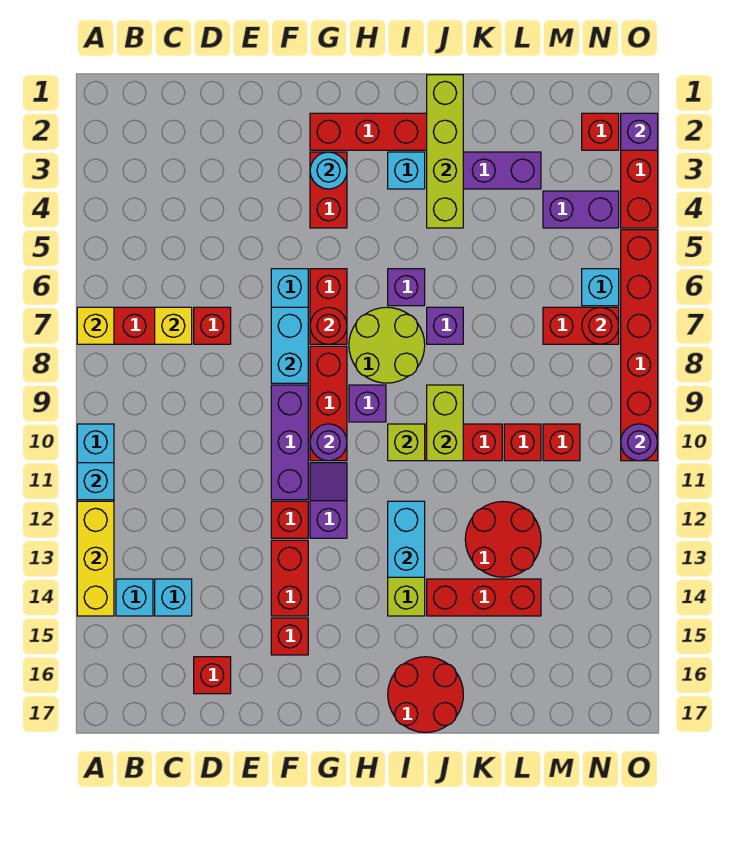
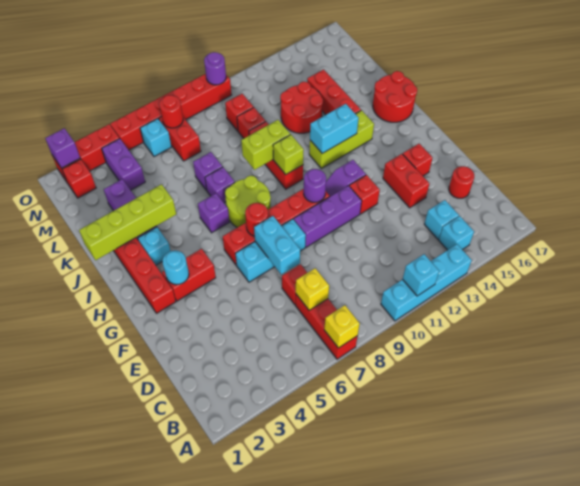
yellow 1x3 brick [77,501,114,616] -> none
red 1x1 brick [194,657,231,694] -> red 1x1 round brick [449,166,474,198]
cyan 1x2 brick [271,307,308,383] -> cyan 1x2 brick turned to [254,216,300,274]
red 1x2 brick [271,540,308,616] -> red 1x2 brick turned to [383,154,429,208]
purple 1x1 brick [349,385,386,422] -> purple 1x1 brick moved to [193,152,222,190]

